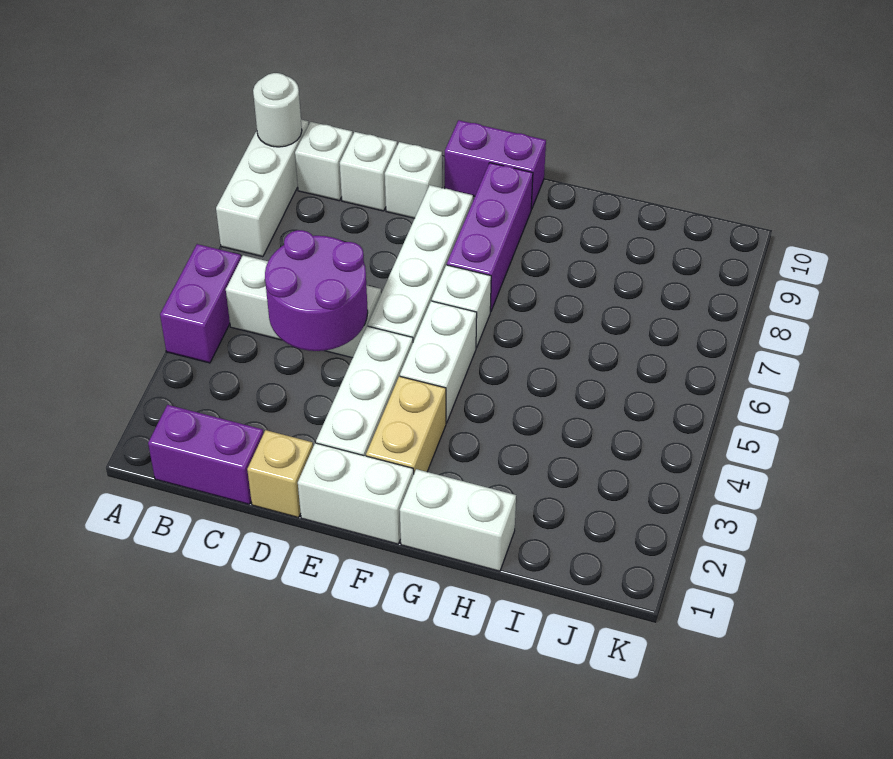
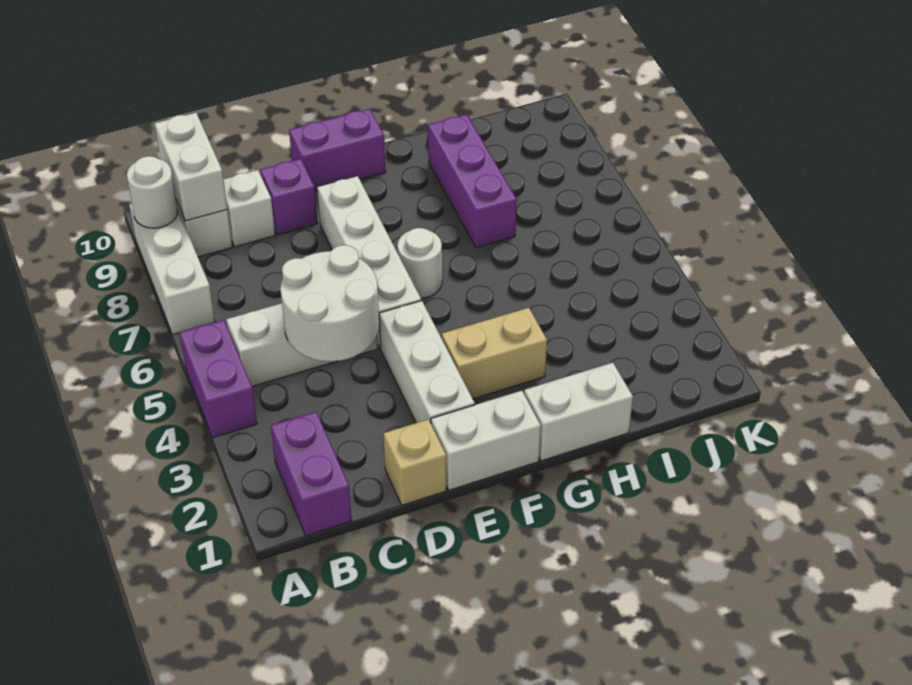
purple 1x2 brick [148,405,263,504] -> purple 1x2 brick turned to [271,412,352,536]
purple 2x2 round brick [265,230,368,351] -> white 2x2 round brick [280,245,379,362]
white 1x1 brick [385,142,442,218] -> purple 1x1 brick [260,159,318,235]
tan 1x2 brick [366,376,446,472] -> tan 1x2 brick turned to [442,308,547,399]
white 1x2 brick [400,301,477,423] -> white 1x2 brick moved to [155,113,227,221]
white 1x1 brick [432,265,491,348] -> white 1x1 round brick [397,228,442,298]
purple 1x3 brick [447,163,533,312] -> purple 1x3 brick moved to [428,114,517,248]

